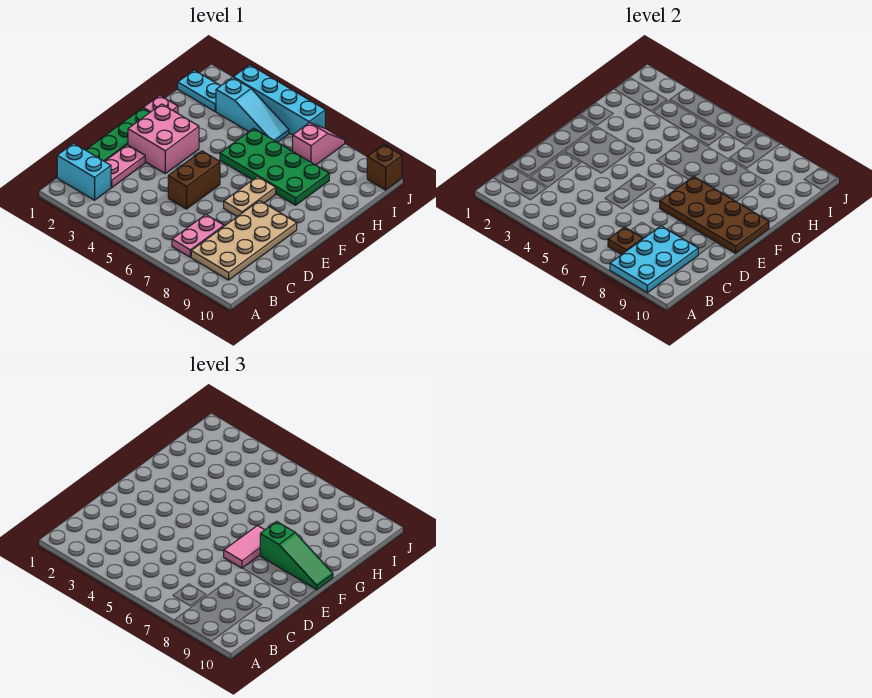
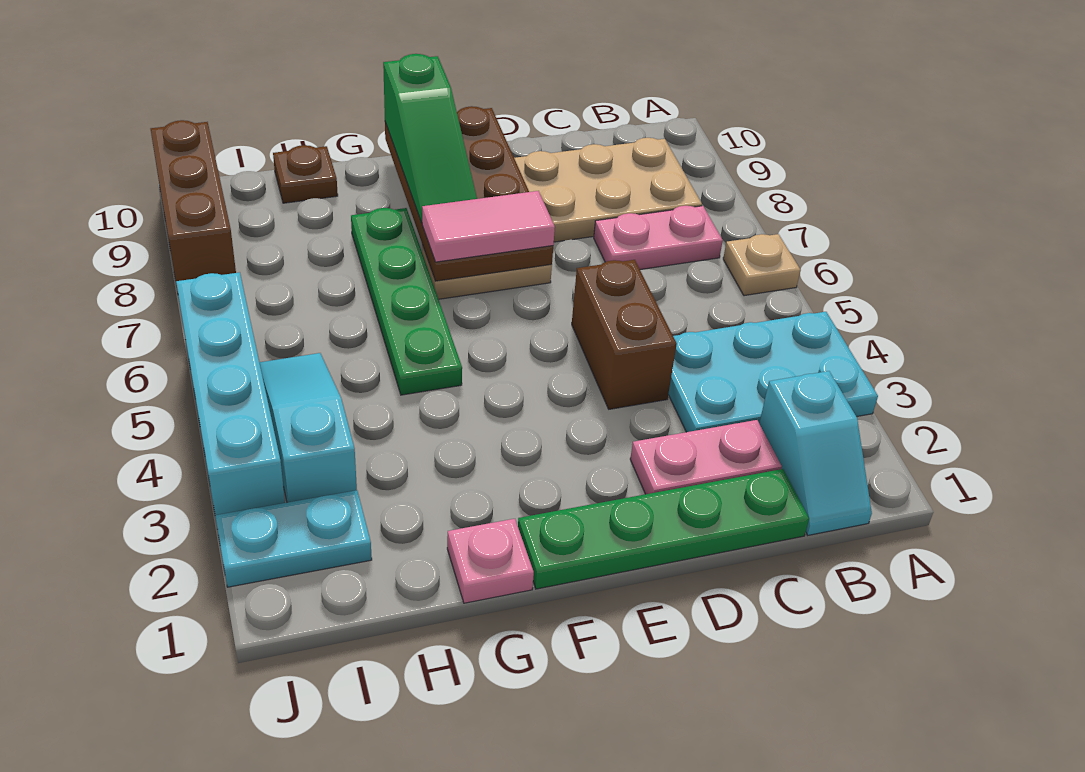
none -> tan 1x1 plate [723,234,801,296]
cyan 2x3 plate [610,226,698,293] -> cyan 2x3 plate moved to [668,312,878,432]
cyan 1x2 brick [57,143,111,200] -> cyan 1x2 slope [759,371,872,535]
brown 1x1 plate [608,227,643,255] -> brown 1x1 plate moved to [273,145,338,203]
brown 1x2 brick [168,151,220,209] -> brown 1x2 brick turned to [572,260,677,409]
pink 2x2 brick [128,104,199,174] -> none
green 1x3 slope [260,521,333,590] -> green 1x3 slope turned to [383,54,477,223]
green 2x4 plate [220,128,329,205] -> green 1x4 plate [351,208,462,395]
cyan 1x2 plate [178,70,220,111] -> cyan 1x2 plate turned to [215,490,372,587]
pink 1x2 slope [293,123,345,165] -> none
brown 1x1 brick [367,145,402,190] -> brown 1x3 brick [151,120,236,292]

